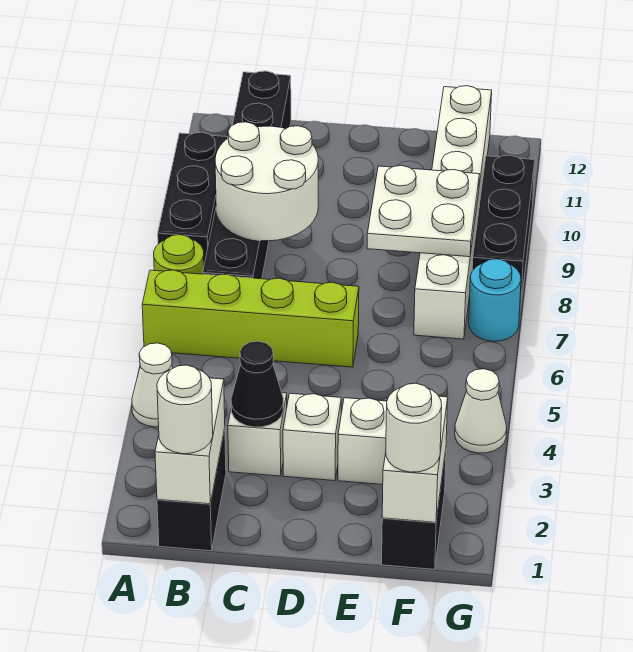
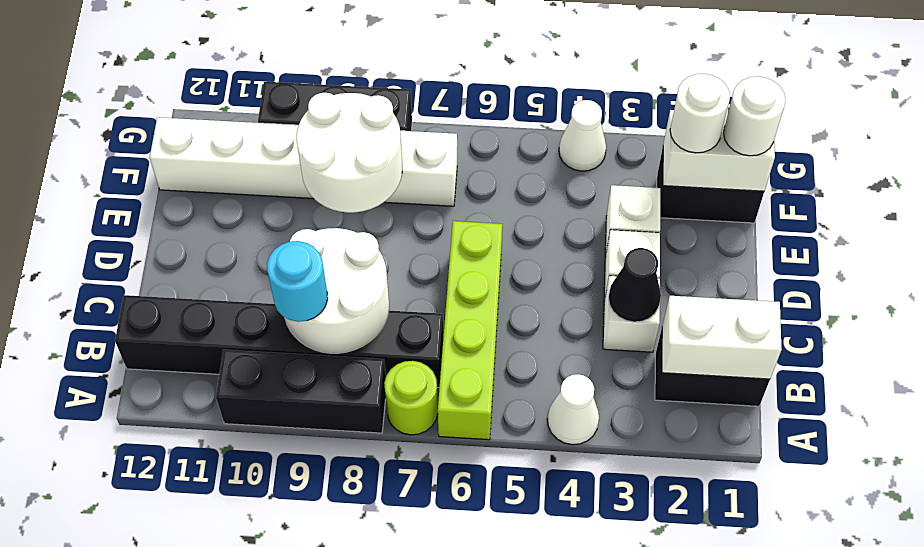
white 1x1 round brick [157,365,213,454] -> white 1x1 round brick moved to [670,74,730,153]
white 2x2 plate [367,166,480,257] -> white 2x2 round brick [297,93,402,213]
cyan 1x1 round brick [469,259,521,341] -> cyan 1x1 round brick moved to [267,241,328,322]

